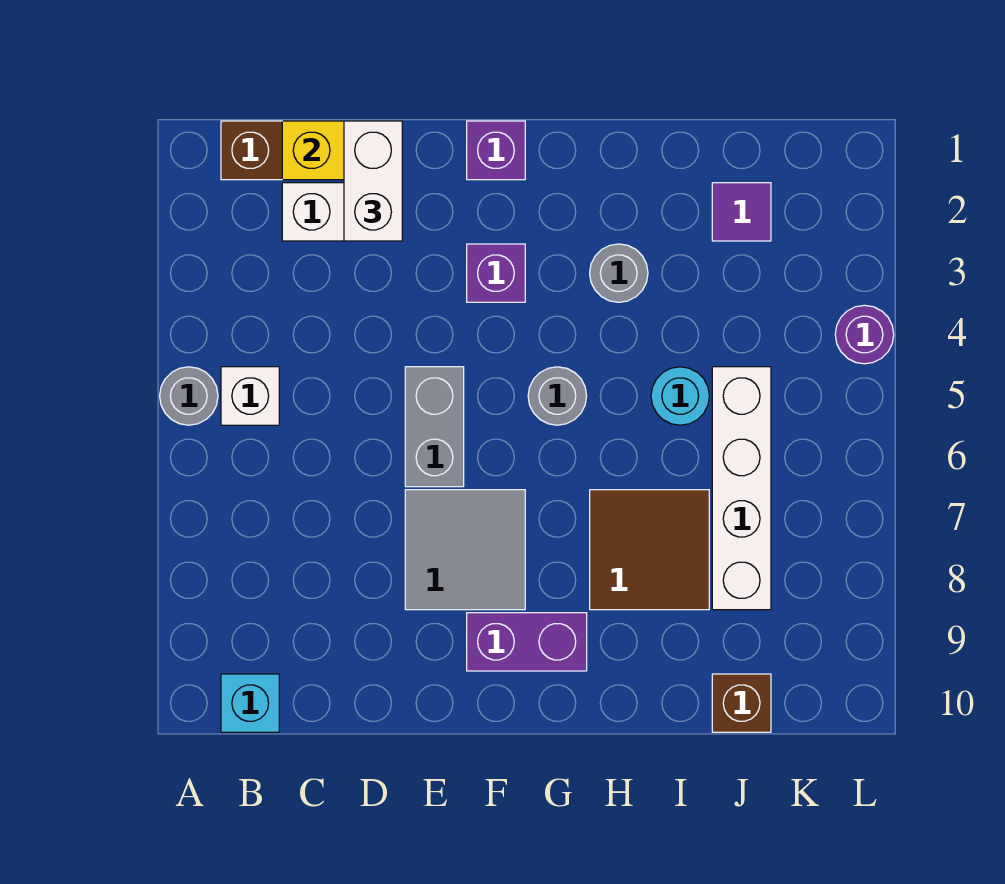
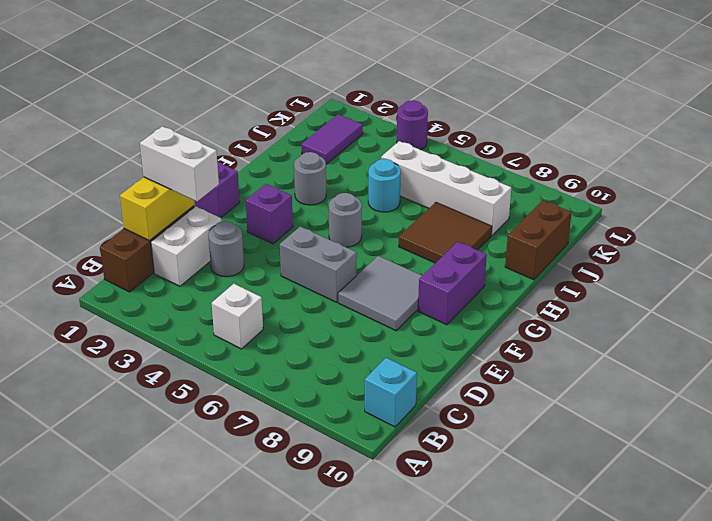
grey 1x1 round brick [160,367,218,425] -> grey 1x1 round brick moved to [208,221,244,277]
purple 1x1 tile [712,183,771,241] -> purple 1x2 tile [301,114,363,164]
brown 1x1 brick [712,674,771,732] -> brown 1x2 brick [505,200,572,280]

